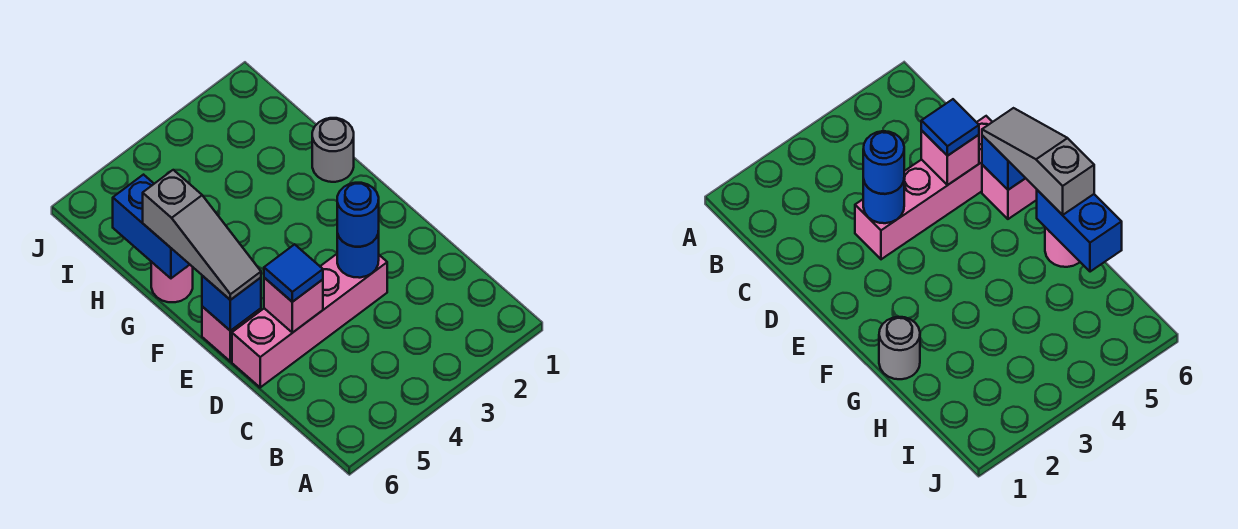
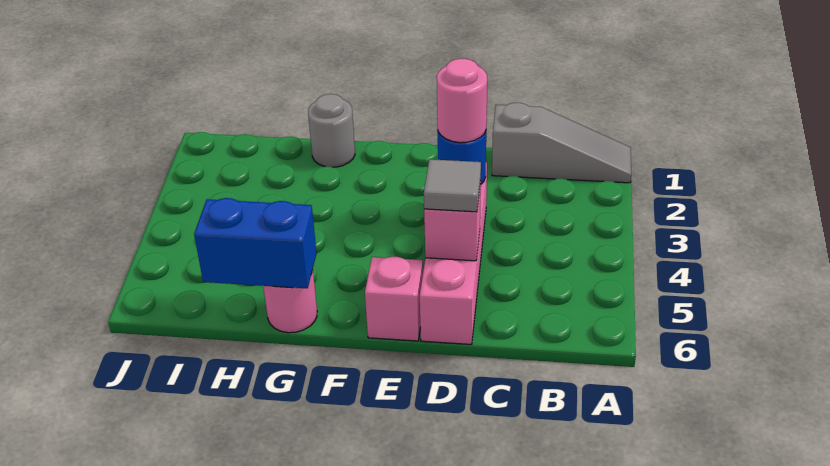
blue 1x1 round brick [337,183,379,247] -> pink 1x1 round brick [437,59,487,143]
blue 1x1 tile [264,244,323,302] -> grey 1x1 tile [424,159,481,212]
blue 1x1 brick [202,276,261,331] -> none
grey 1x3 slope [143,170,261,300] -> grey 1x3 slope moved to [492,103,631,183]

